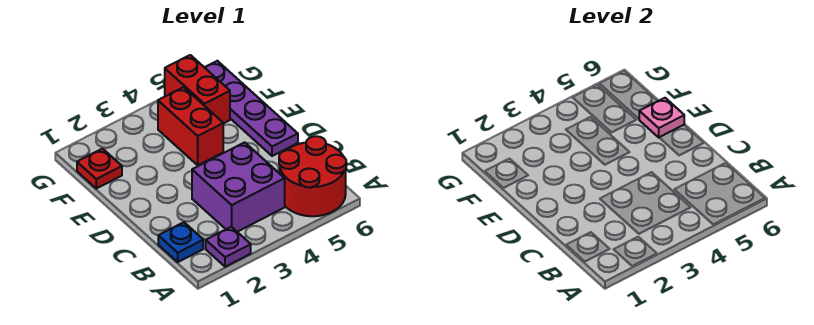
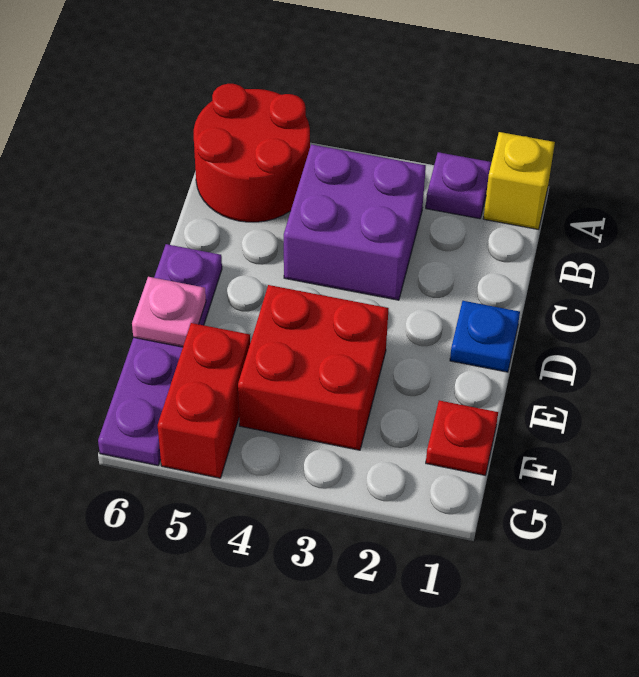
none -> yellow 1x1 brick [483,132,555,229]
blue 1x1 plate [158,222,203,262] -> blue 1x1 plate moved to [450,301,520,372]
red 1x2 brick [158,87,223,165] -> red 2x2 brick [238,285,389,450]

